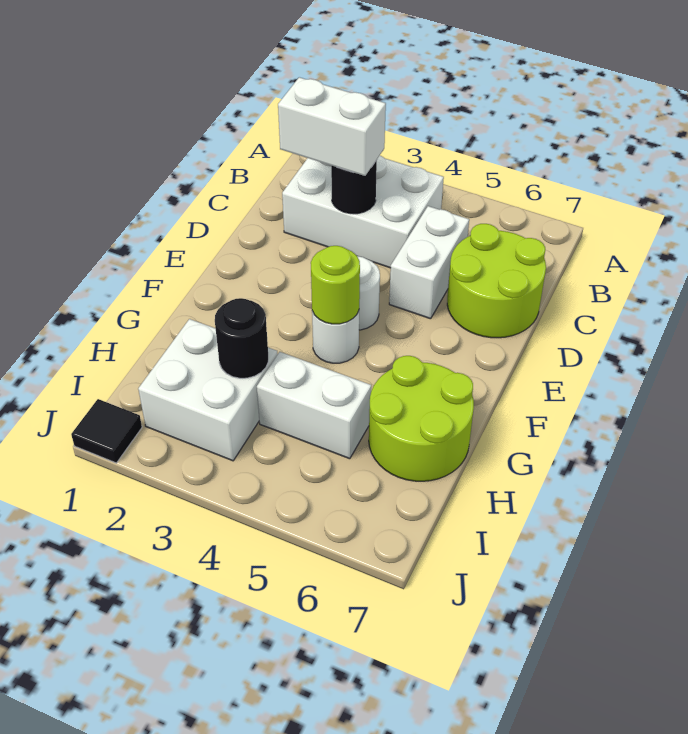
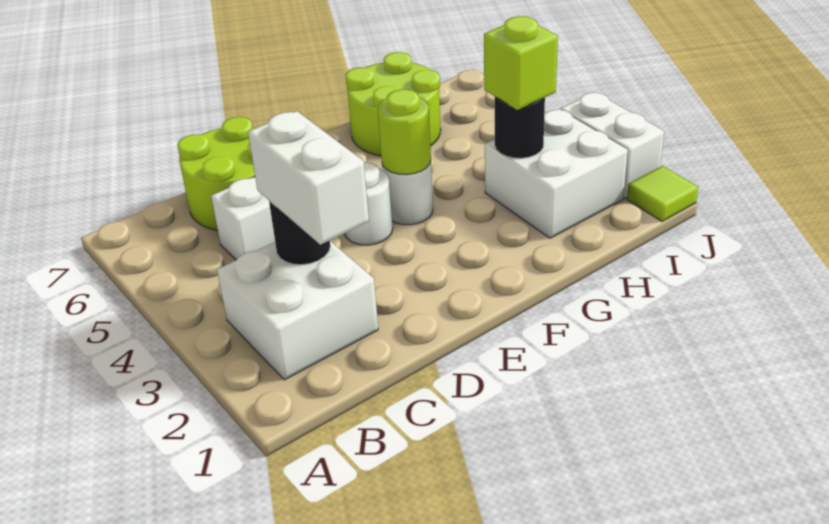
white 2x3 brick [282,155,444,268] -> white 2x2 brick [217,241,378,380]
none -> lime 1x1 brick [484,16,558,110]
white 1x2 brick [257,352,371,459] -> white 1x2 brick moved to [561,92,664,198]
black 1x1 tile [71,399,142,463] -> lime 1x1 tile [627,166,698,222]

